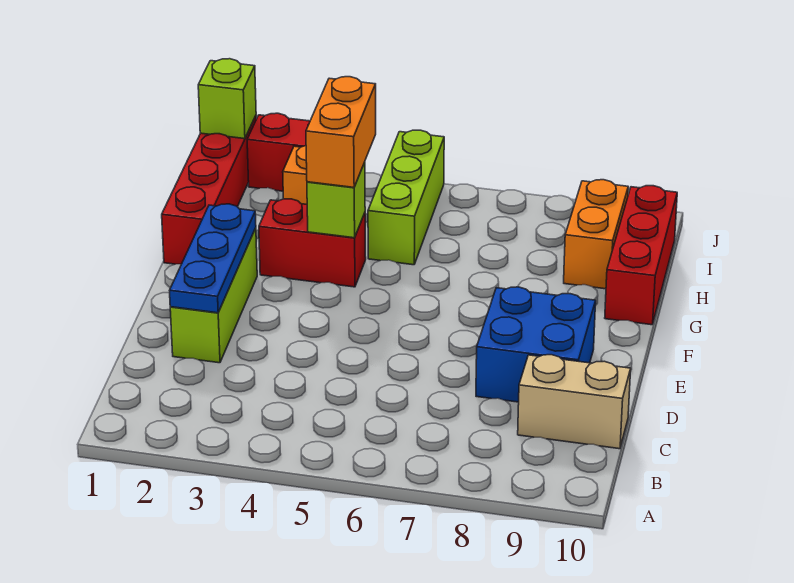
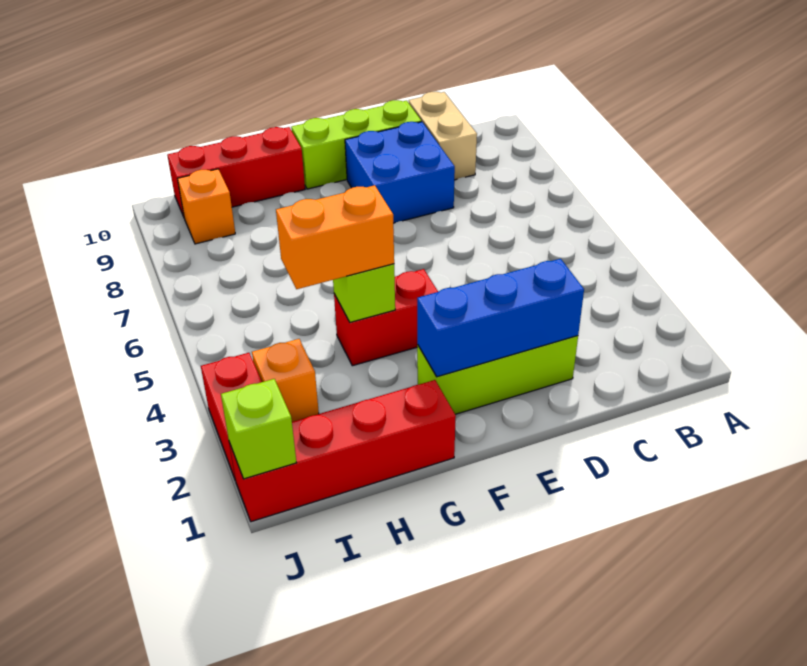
blue 1x3 plate [170,204,256,313] -> blue 1x3 brick [417,259,584,377]
red 1x2 brick [259,199,366,287] -> red 1x2 brick turned to [334,269,438,366]
lime 1x3 brick [368,130,444,265] -> lime 1x3 brick moved to [291,100,421,189]
orange 1x2 brick [564,180,628,289] -> orange 1x1 brick [178,169,235,244]

